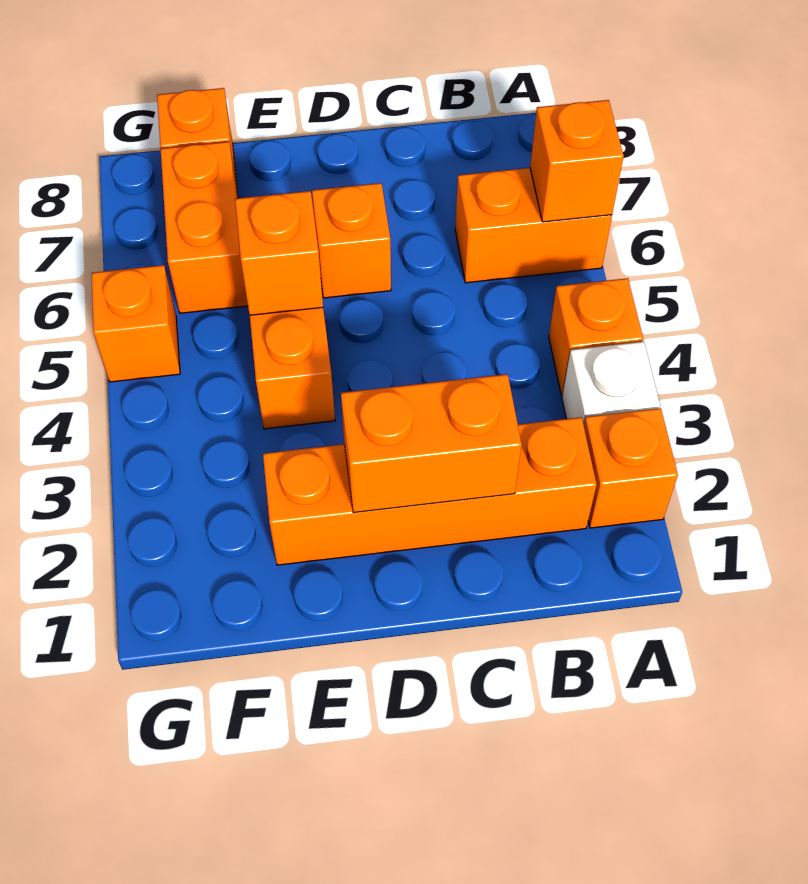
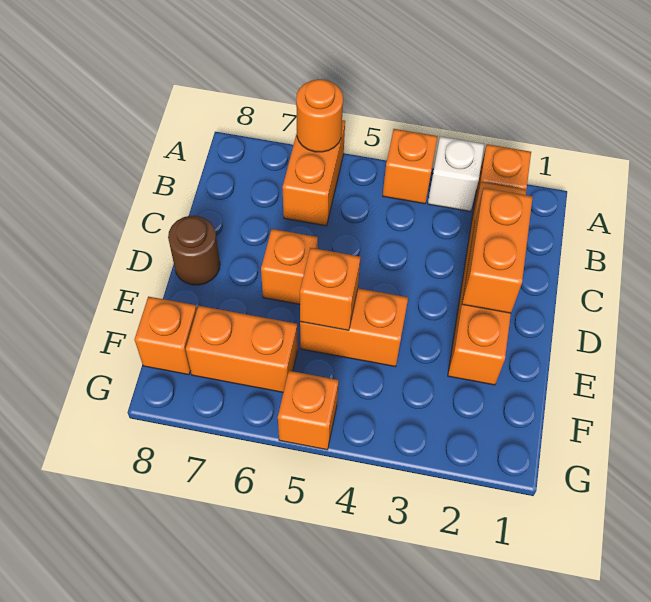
orange 1x1 brick [530,100,624,222] -> orange 1x1 round brick [296,79,343,152]
none -> brown 1x1 round brick [168,216,220,285]

